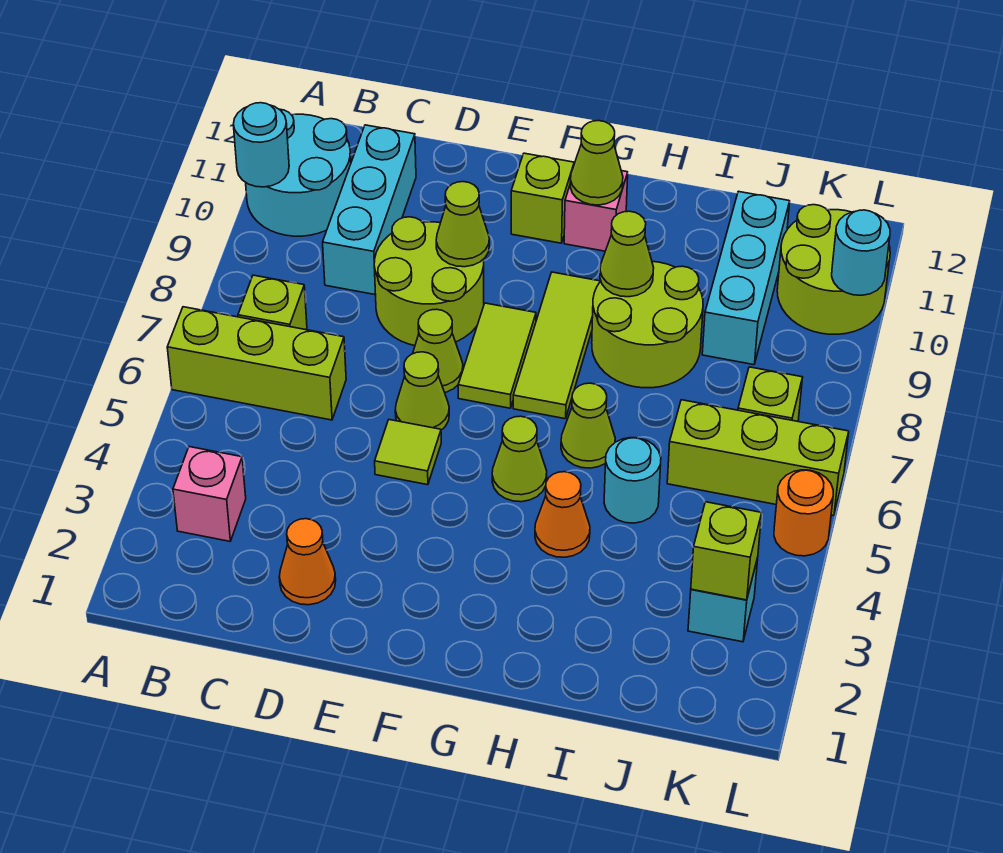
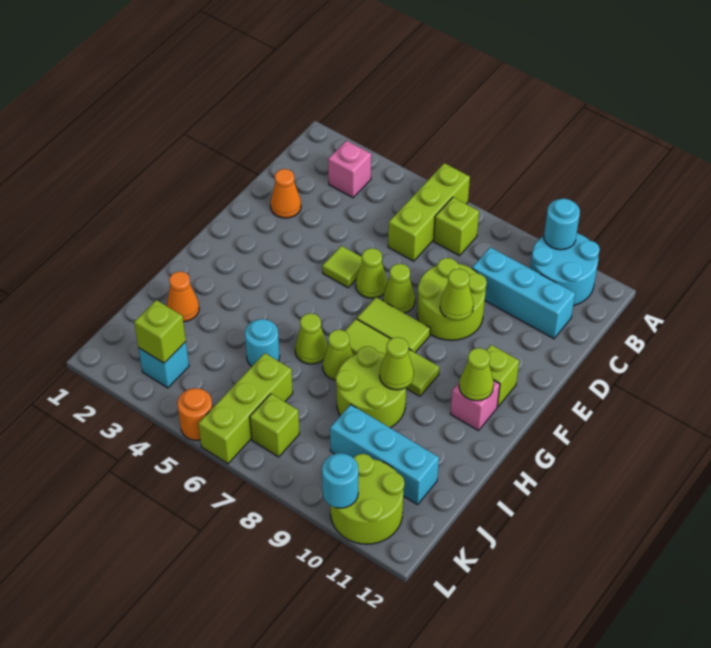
lime 1x1 cone [492,416,547,502] -> lime 1x1 cone moved to [323,330,353,380]
orange 1x1 cone [535,472,590,557] -> orange 1x1 cone moved to [167,271,199,322]

